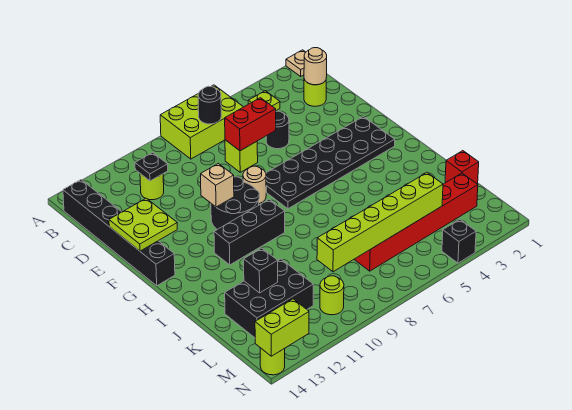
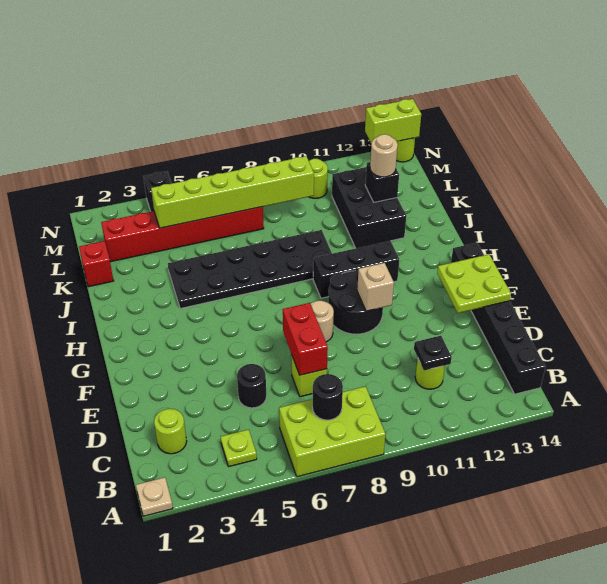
tan 1x1 round brick [304,48,327,85] -> tan 1x1 round brick moved to [370,134,398,177]
red 1x2 brick [225,98,276,151] -> red 1x2 brick turned to [283,303,328,375]
black 2x6 plate [266,117,395,209] -> black 2x6 plate moved to [168,230,332,309]
black 2x3 brick [225,259,313,338] -> black 2x3 brick turned to [332,167,406,248]

